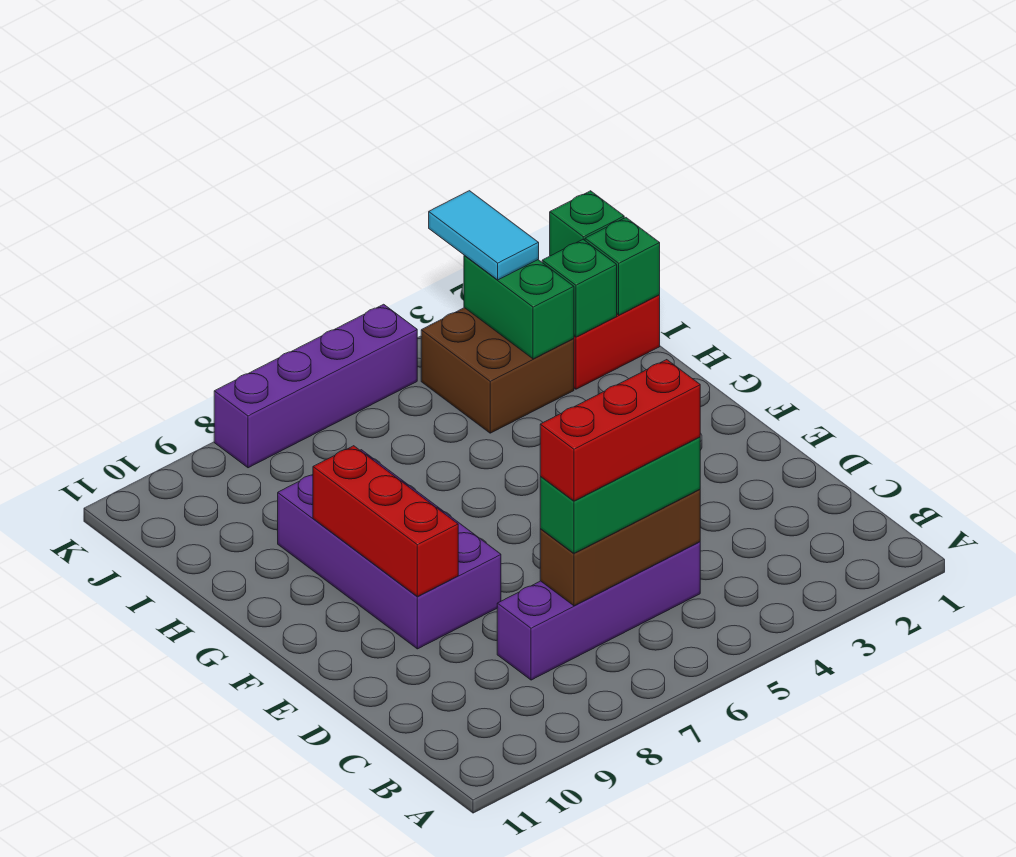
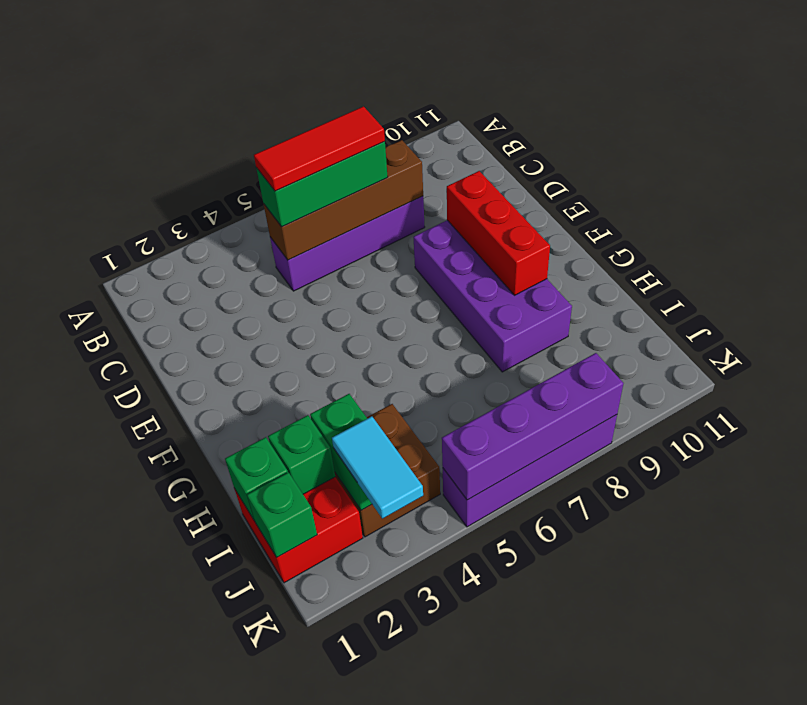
brown 1x3 brick [540,489,700,606] -> brown 1x4 brick [264,140,423,260]
red 1x3 brick [540,360,700,501] -> red 1x3 tile [254,106,385,191]
none -> purple 1x4 brick [442,353,624,500]

